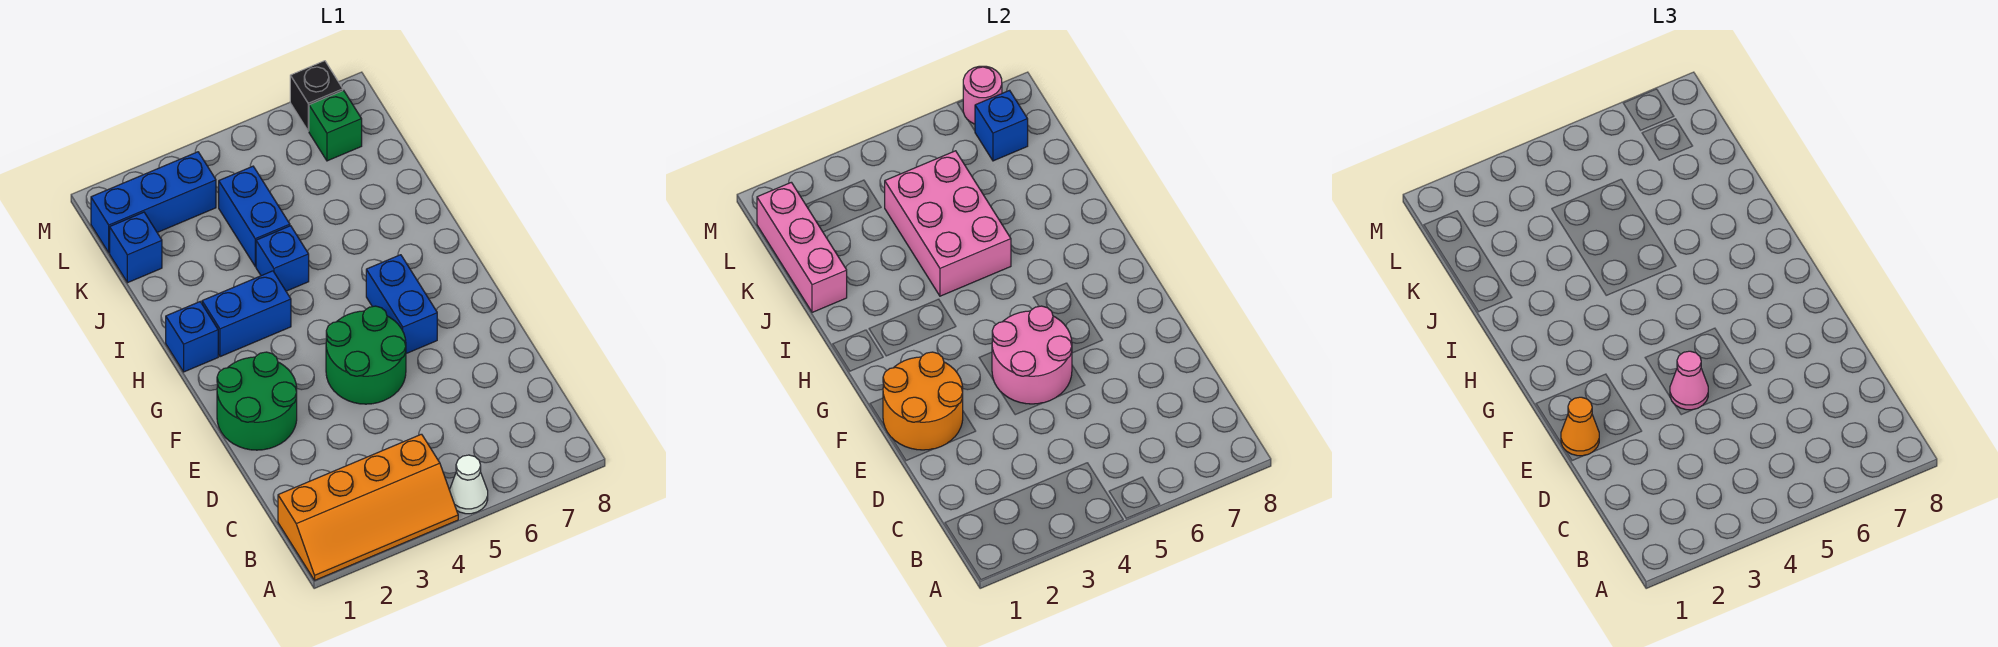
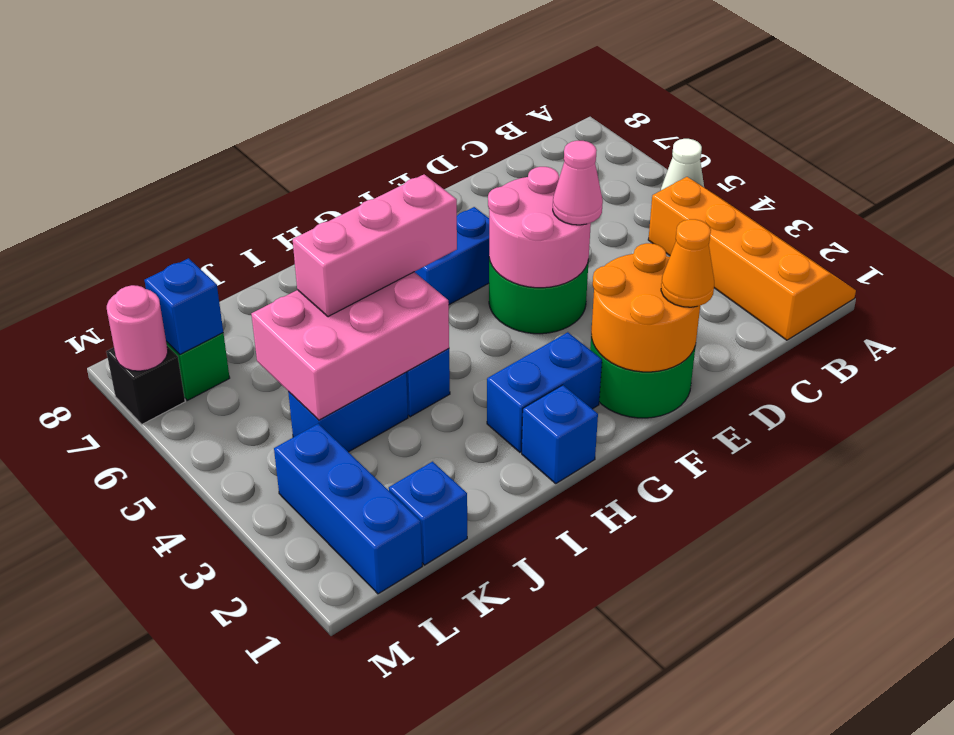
blue 1x2 brick [202,271,291,357] -> blue 1x2 brick turned to [487,332,602,452]
pink 1x3 brick [757,182,847,312] -> pink 1x3 brick moved to [293,174,457,317]

